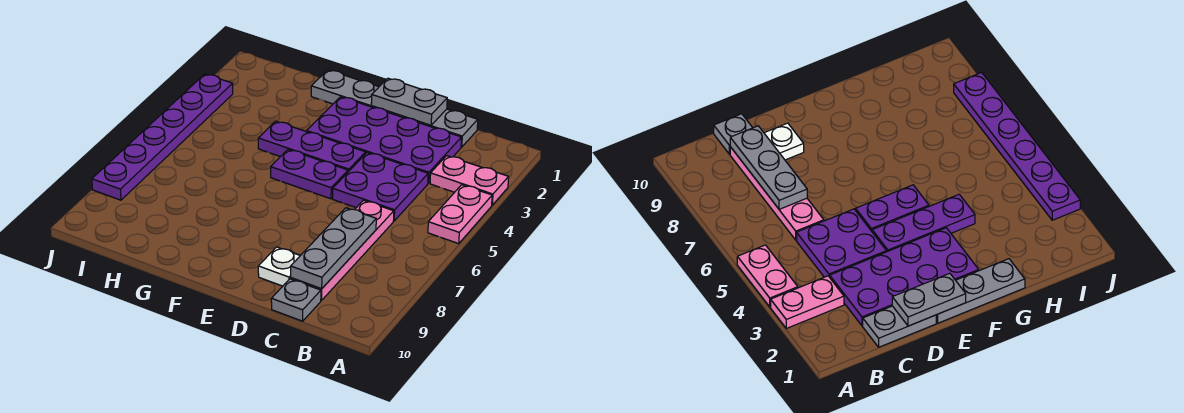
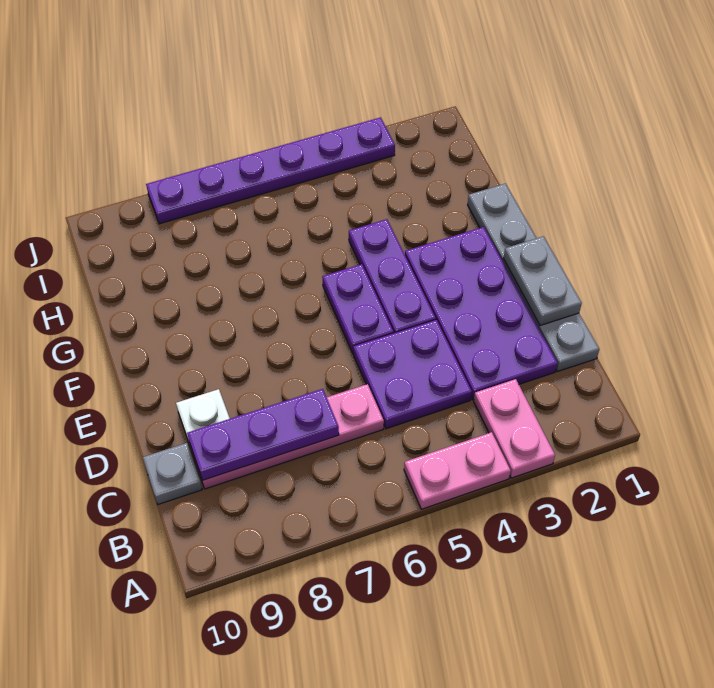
grey 1x3 plate [291,208,376,289] -> purple 1x3 plate [187,389,339,480]

